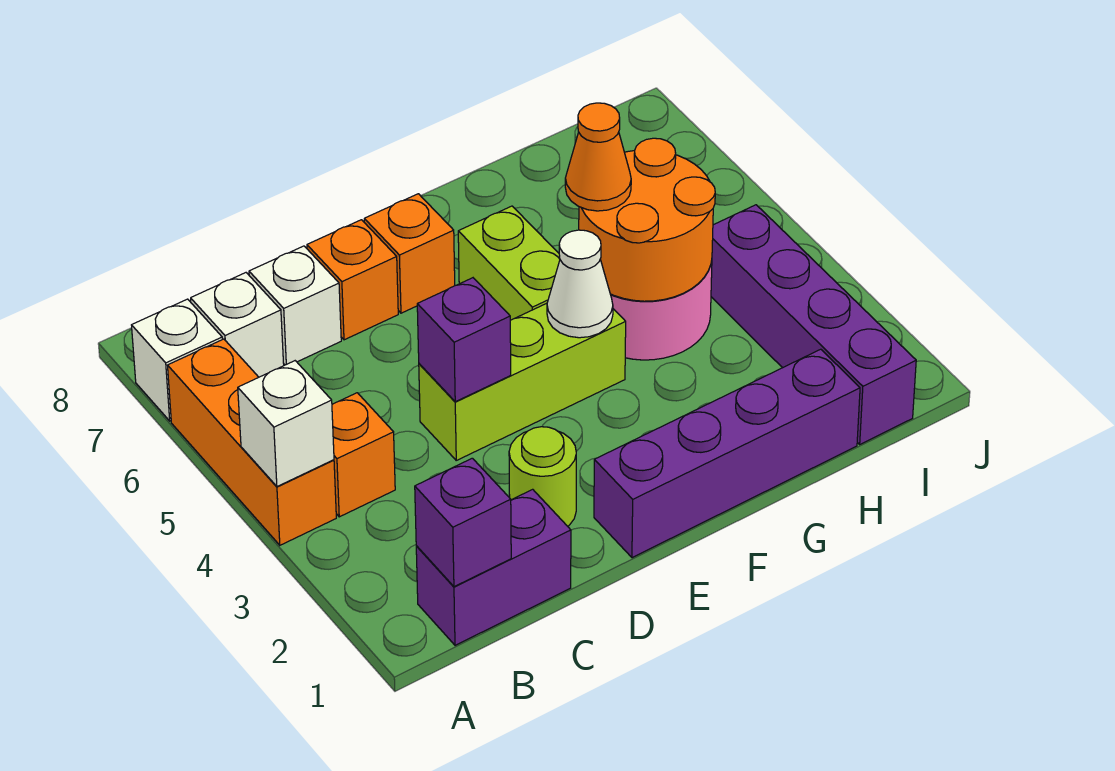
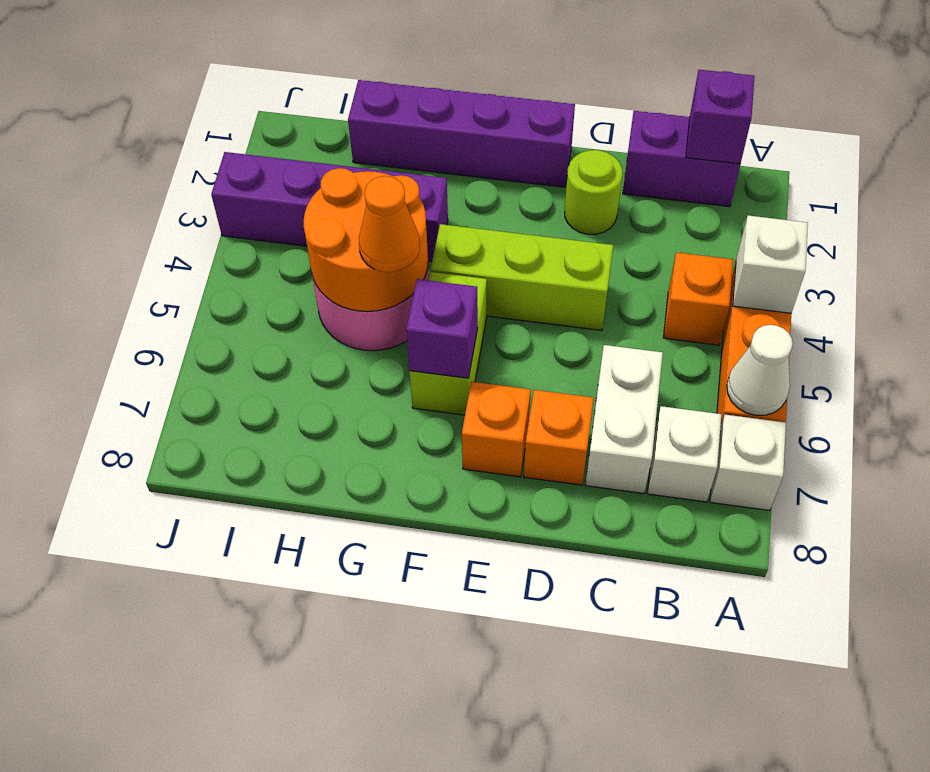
white 1x1 brick [249,246,341,365] -> white 1x2 brick [585,345,663,494]
purple 1x1 brick [417,278,511,402] -> purple 1x1 brick moved to [406,279,478,378]
white 1x1 cone [547,230,613,338] -> white 1x1 cone moved to [727,325,793,415]
purple 1x4 brick [711,205,916,444] -> purple 1x4 brick turned to [211,152,448,262]

